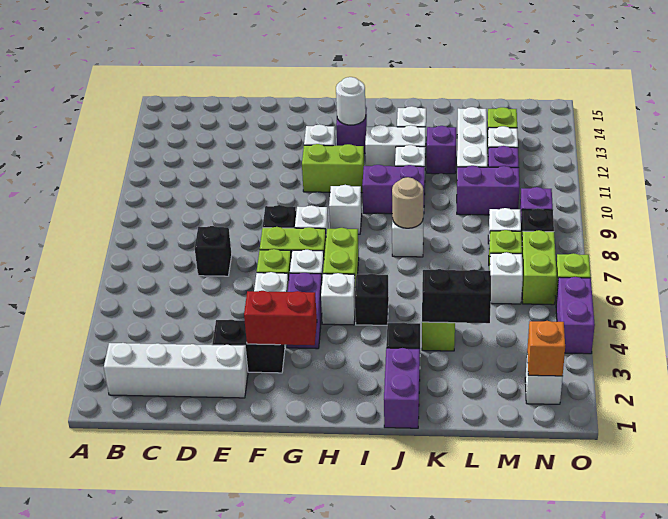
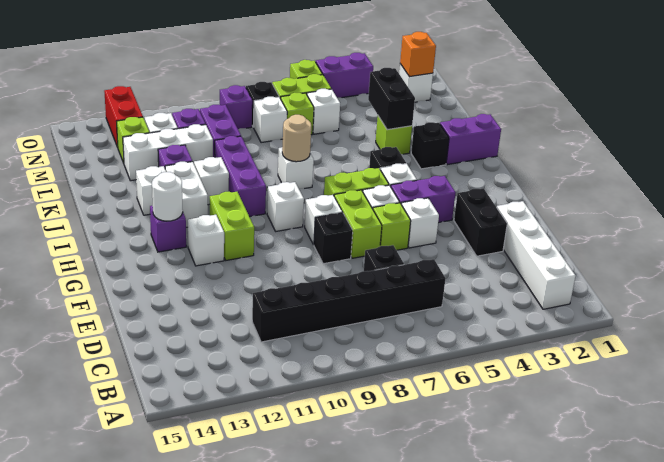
none -> black 1x6 brick [252,259,446,342]
red 1x2 brick [244,291,317,345] -> red 1x2 brick moved to [104,86,143,147]
purple 1x2 brick [362,165,425,214] -> purple 1x3 brick [215,136,266,217]

